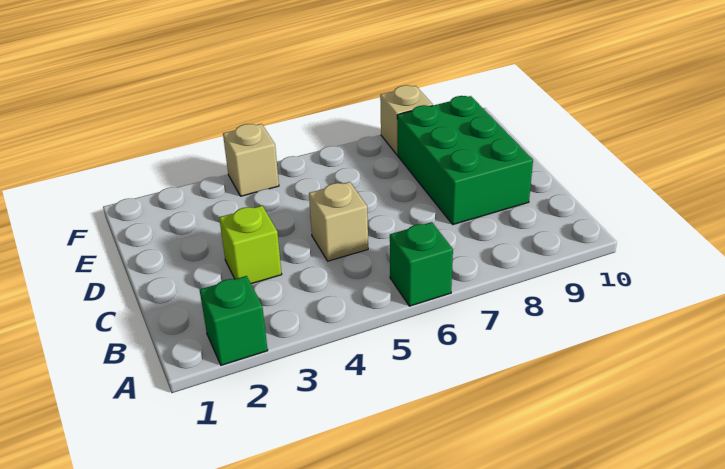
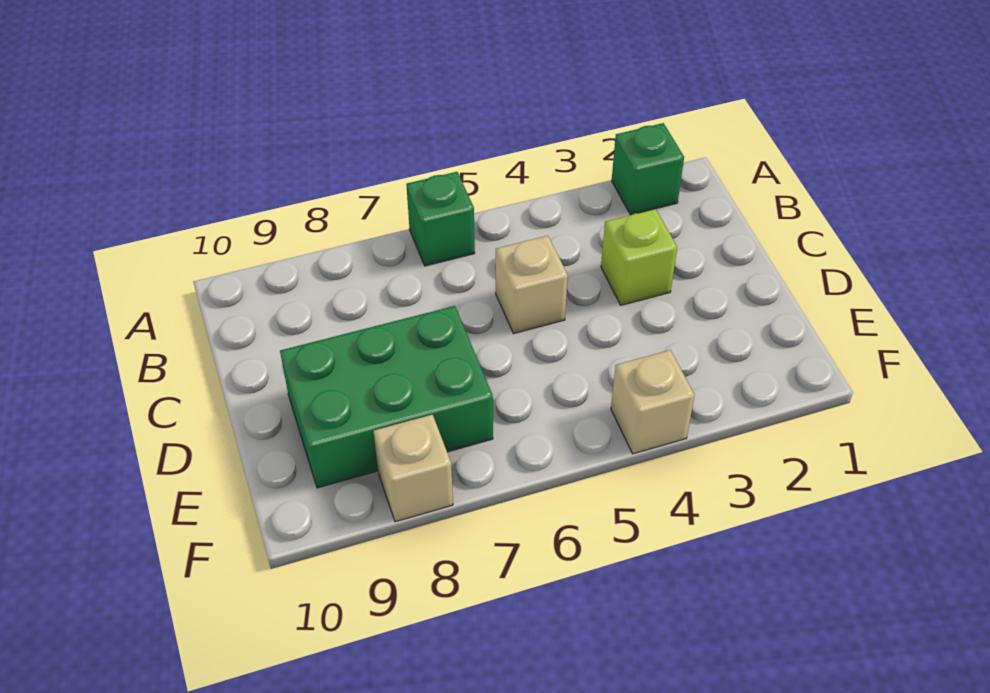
green 2x3 brick [397,96,533,224] -> green 2x3 brick turned to [280,306,493,488]

